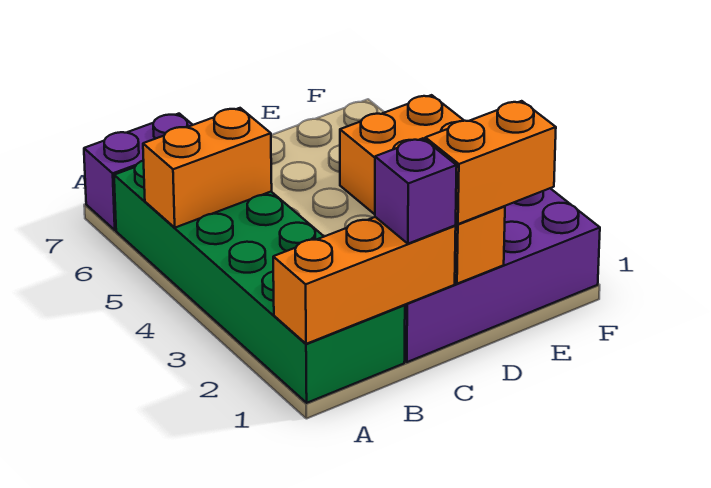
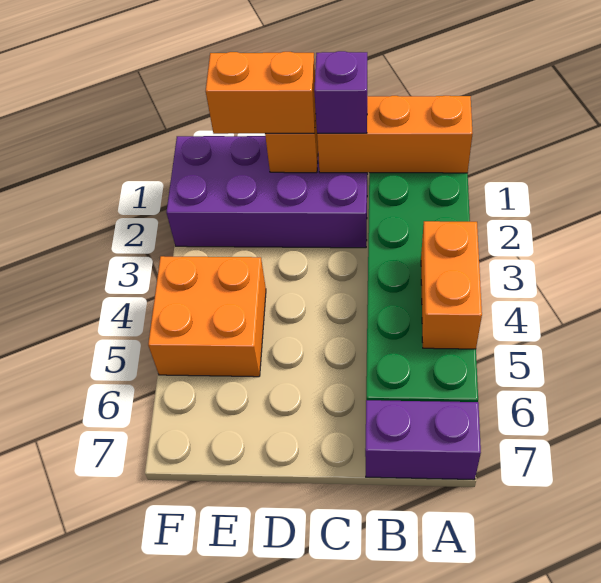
orange 1x2 brick [143,108,272,228] -> orange 1x2 brick turned to [421,221,482,349]

